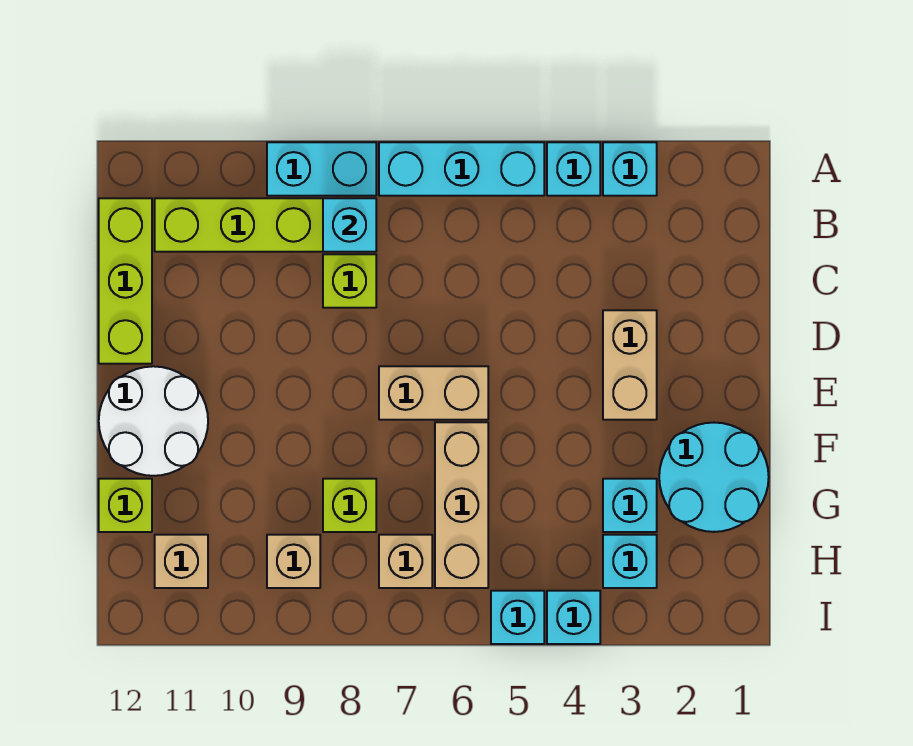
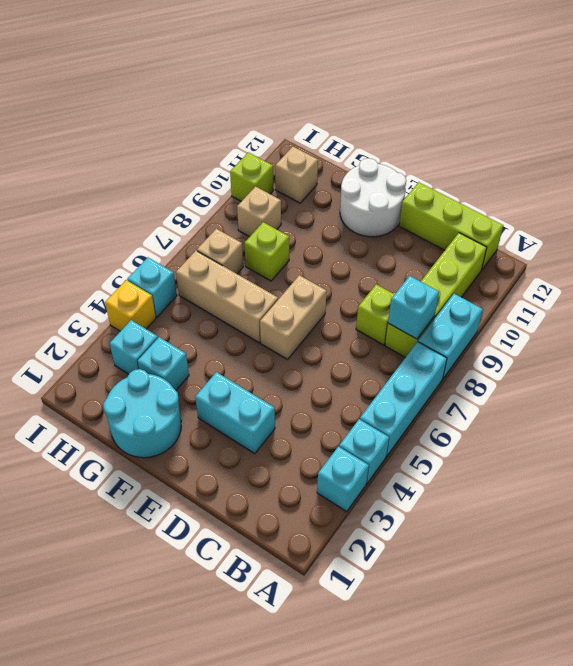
tan 1x2 brick [603,310,657,420] -> cyan 1x2 brick [195,372,275,454]
lime 1x1 brick [99,479,152,532] -> lime 1x1 brick moved to [230,152,274,201]
cyan 1x1 brick [547,591,600,644] -> yellow 1x1 brick [105,280,156,331]

